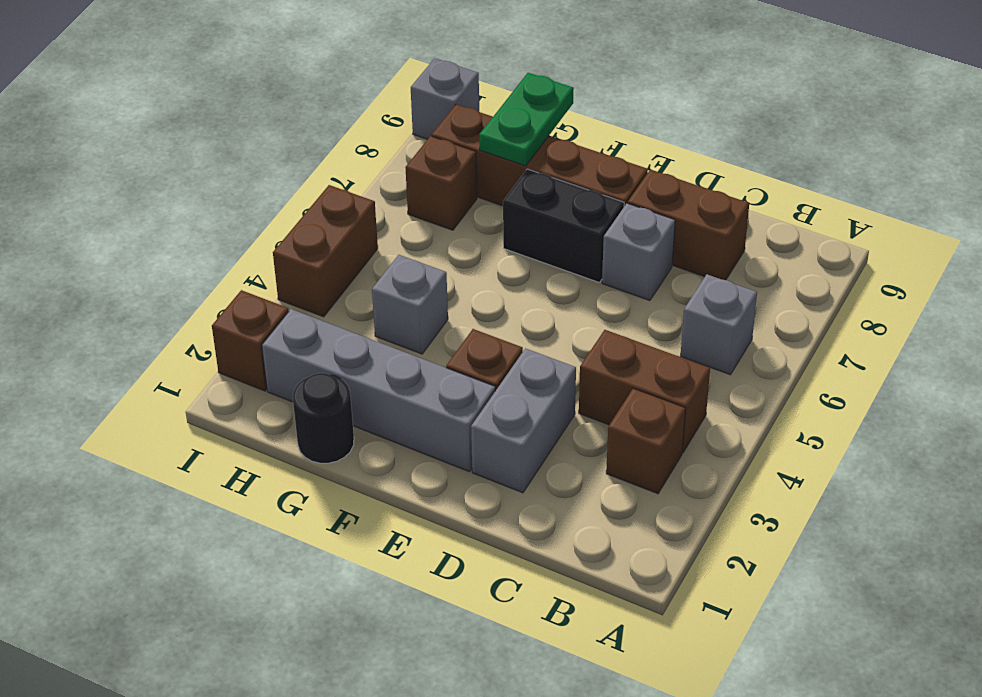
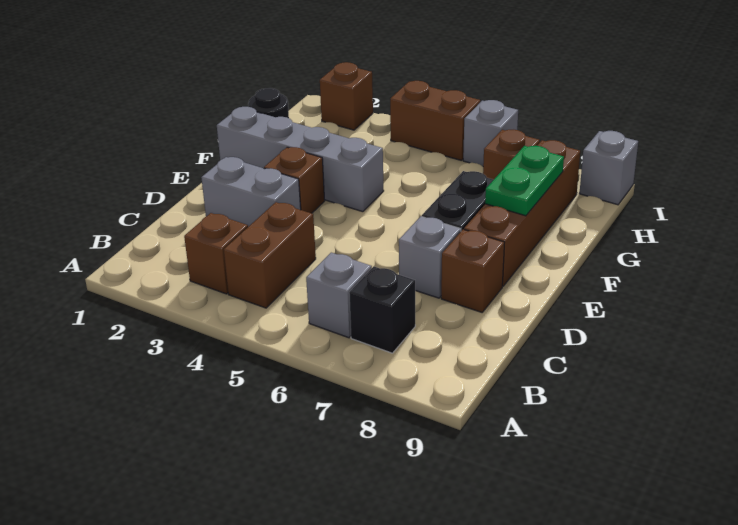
none -> black 1x1 brick [349,267,415,353]
brown 1x2 brick [628,170,749,280] -> brown 1x1 brick [441,229,505,312]
grey 1x4 brick [262,309,495,472] -> grey 1x4 brick turned to [217,107,384,212]
grey 1x1 brick [372,255,448,354] -> grey 1x1 brick moved to [463,100,518,166]
green 1x2 plate [479,73,574,166] -> green 1x2 plate turned to [485,146,564,216]

